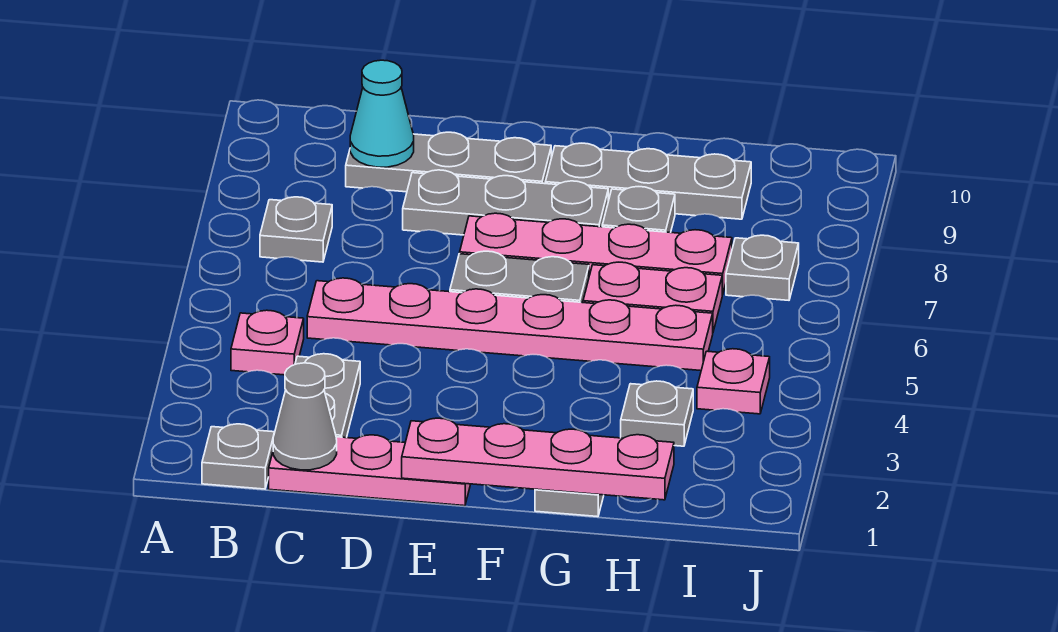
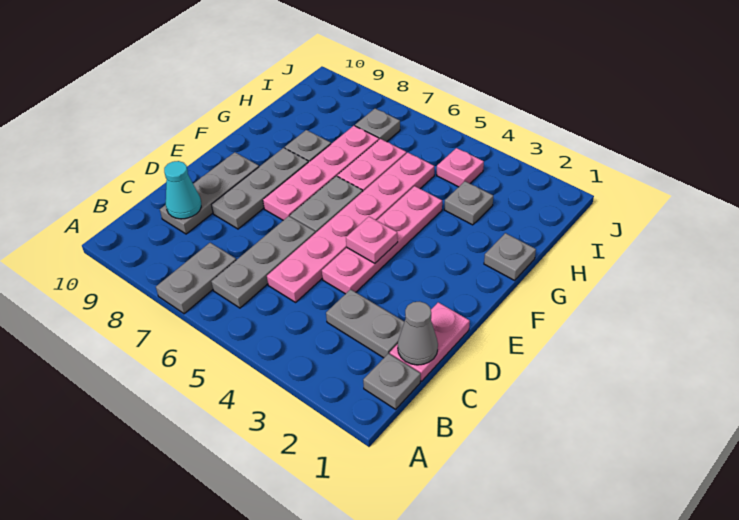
pink 1x1 plate [231,310,304,375] -> pink 1x1 plate moved to [346,217,398,263]
grey 1x1 plate [260,197,332,262] -> grey 1x2 plate [156,243,236,314]
pink 1x3 plate [269,435,471,506] -> pink 1x2 plate [390,302,470,381]
pink 1x4 plate [402,418,674,500] -> pink 1x4 plate moved to [322,186,442,294]
grey 1x3 plate [545,143,751,219] -> grey 1x3 plate moved to [211,216,315,308]

